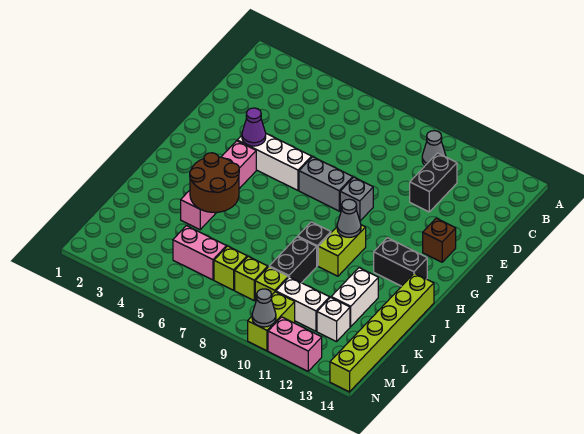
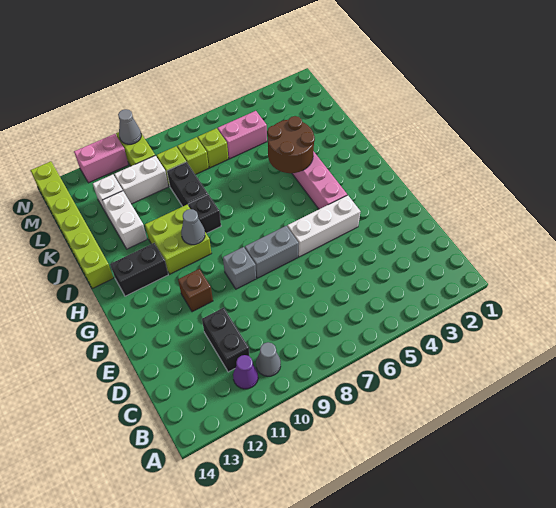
purple 1x1 cone [242,108,266,146] -> purple 1x1 cone moved to [233,355,258,389]
brown 1x1 brick [423,218,456,262] -> brown 1x1 brick moved to [178,269,213,312]
lime 1x2 brick [318,225,366,276] -> lime 2x2 brick [145,205,211,274]

